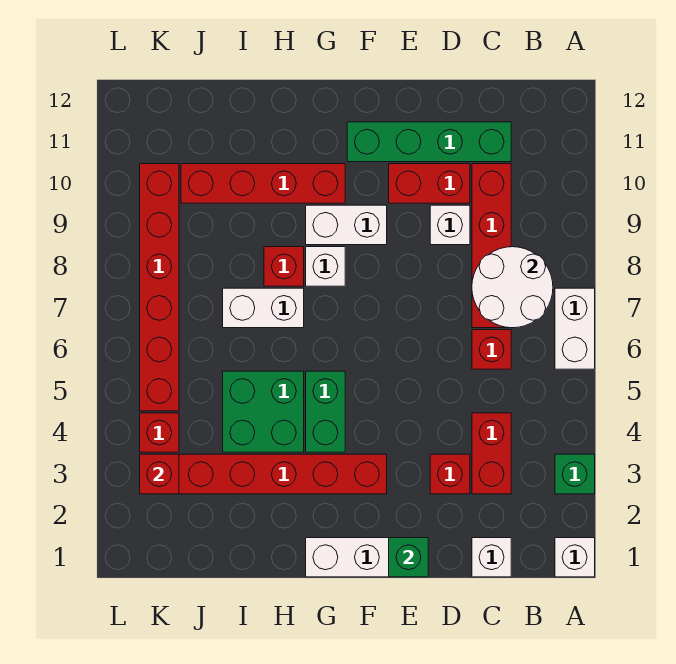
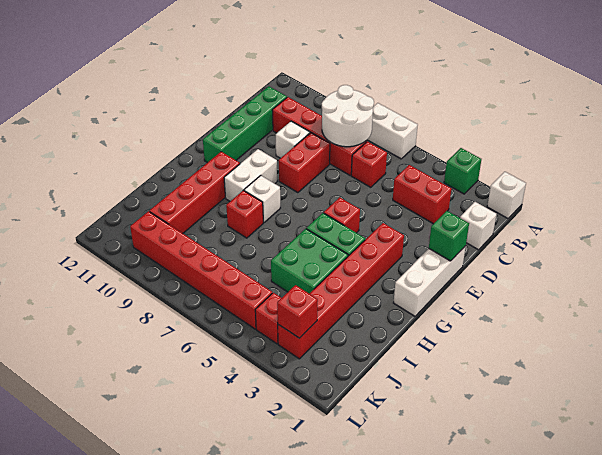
red 1x1 brick [430,454,470,494] -> red 1x1 brick moved to [324,197,360,233]
red 1x2 brick [389,164,470,203] -> red 1x2 brick moved to [279,133,330,193]
white 1x2 brick [223,288,304,328] -> none

